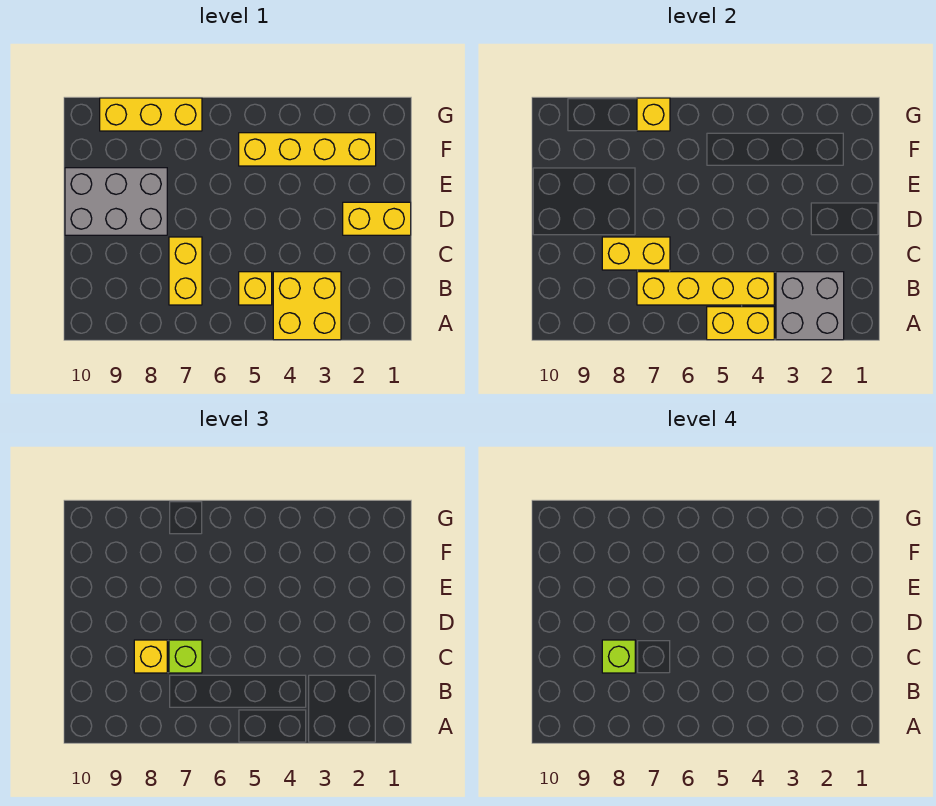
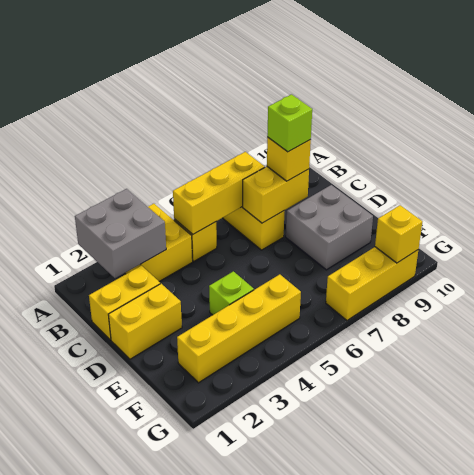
yellow 1x2 brick [707,307,774,340] -> yellow 1x2 brick moved to [89,266,160,340]
yellow 1x4 brick [637,272,774,305] -> yellow 1x3 brick [173,152,265,234]
lime 1x1 brick [169,640,202,673] -> lime 1x1 brick moved to [209,271,254,315]
grey 2x3 brick [65,168,167,235] -> grey 2x2 brick [286,185,373,270]
yellow 1x1 brick [637,98,670,131] -> yellow 1x1 brick moved to [375,205,422,263]

